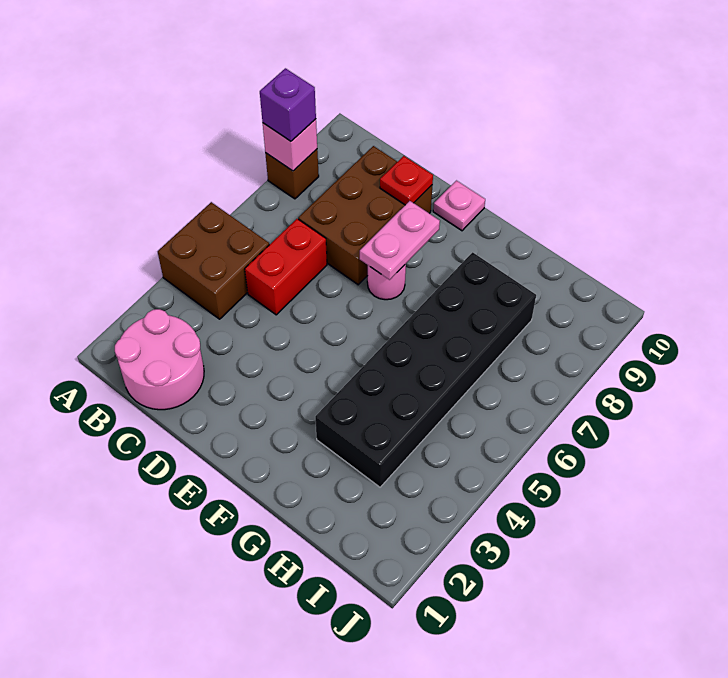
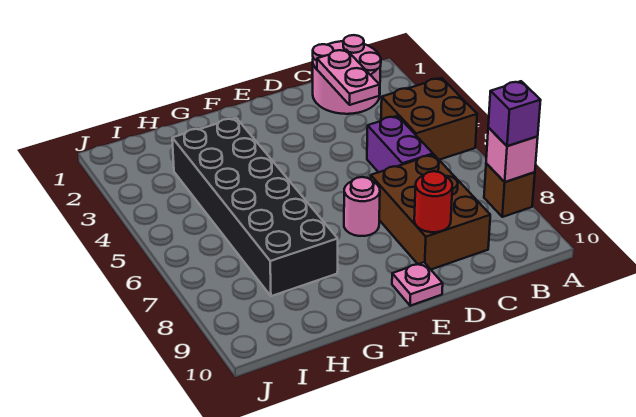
red 1x2 brick [245,219,327,315] -> purple 1x2 brick [367,116,433,172]
red 1x1 plate [380,156,433,205] -> red 1x1 round brick [414,171,452,232]
pink 1x2 plate [360,201,440,280] -> pink 1x2 plate moved to [317,50,380,105]

